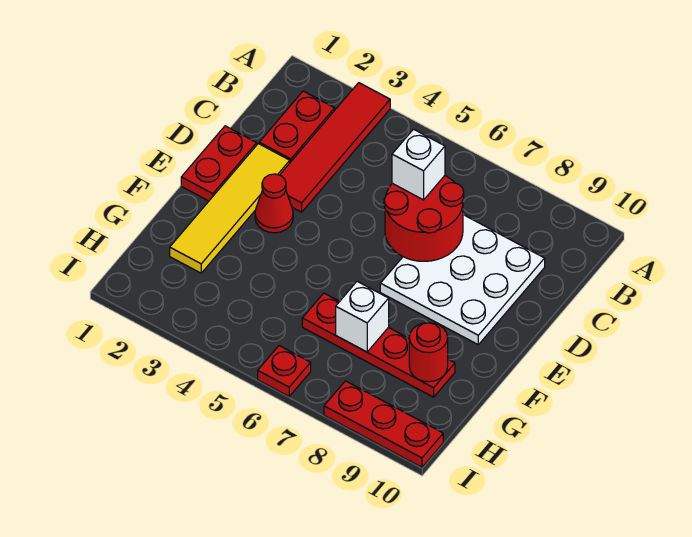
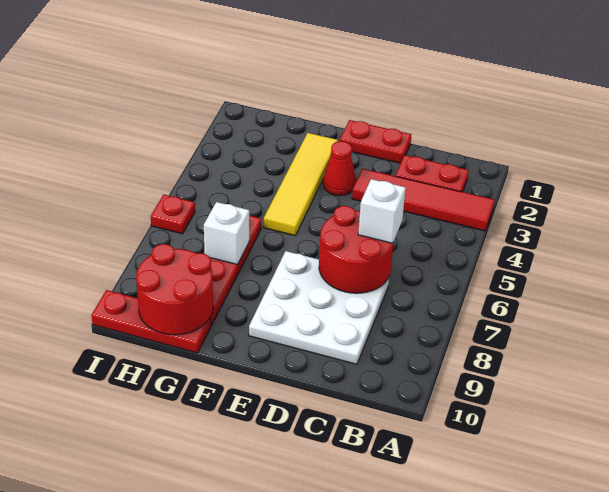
yellow 1x4 tile [170,144,290,273] -> yellow 1x4 tile turned to [264,133,338,236]
red 1x1 round brick [409,323,448,382] -> red 2x2 round brick [136,244,213,335]
red 1x3 plate [324,381,443,467] -> red 1x3 plate turned to [92,290,211,353]

